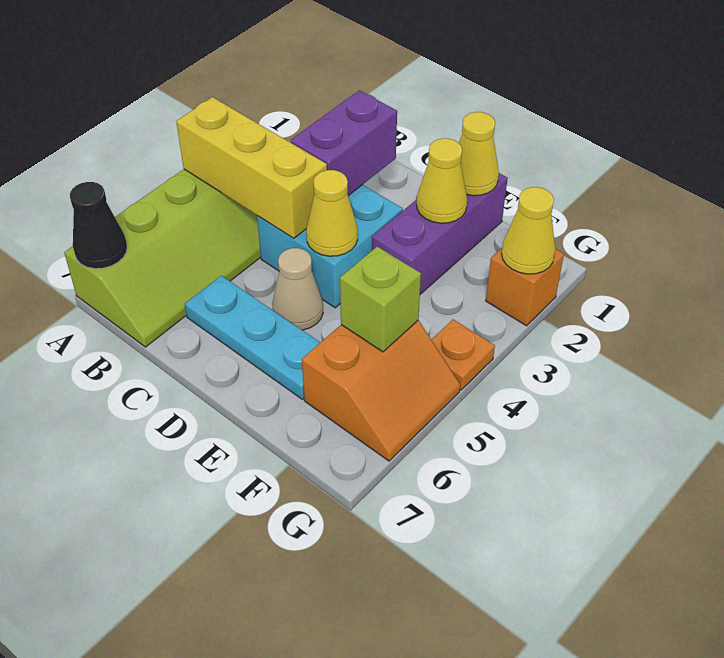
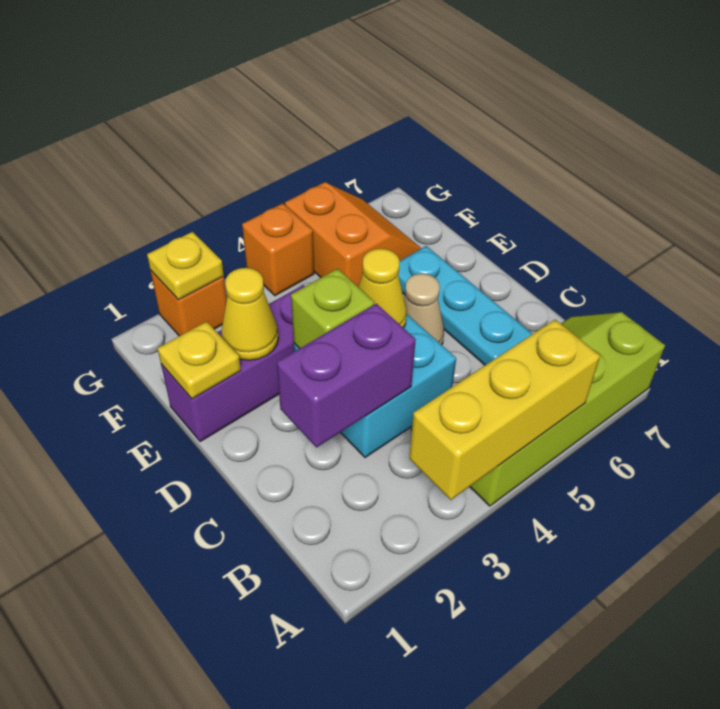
yellow 1x3 brick [176,97,327,238] -> yellow 1x3 brick turned to [409,320,600,500]
black 1x1 cone [70,182,127,269] -> none
yellow 1x1 cone [459,112,499,196] -> yellow 1x1 plate [158,322,241,399]
orange 2x2 slope [302,321,460,461] -> orange 2x2 slope turned to [285,182,421,287]
lime 1x1 brick [340,246,421,352] -> lime 1x1 brick moved to [291,269,374,349]
yellow 1x1 cone [502,187,555,274] -> yellow 1x1 plate [147,232,224,300]
orange 1x1 plate [431,319,495,390] -> orange 1x1 brick [242,203,314,296]

